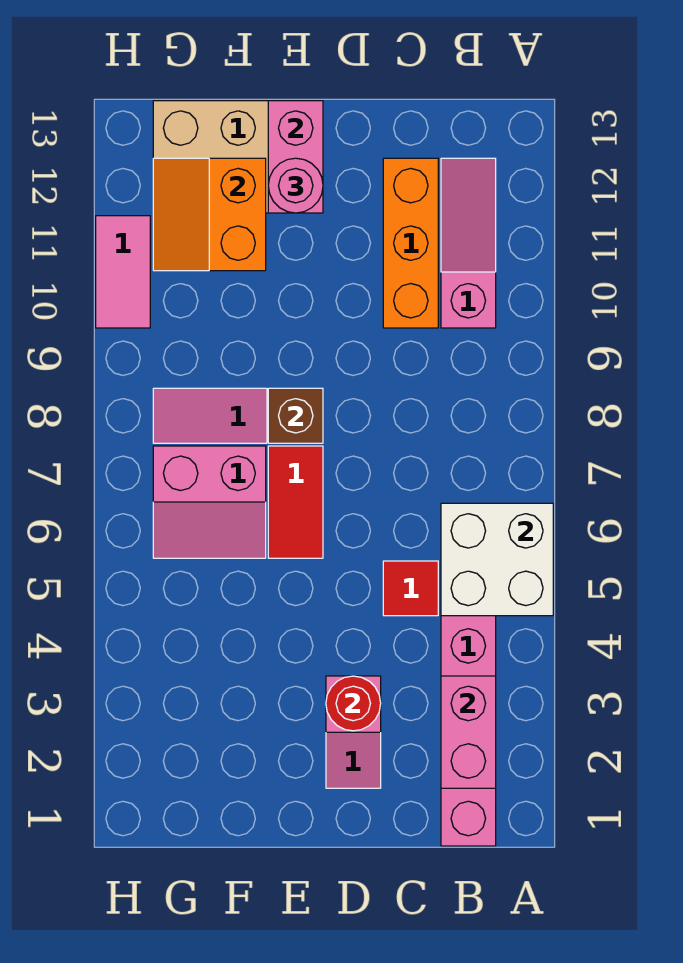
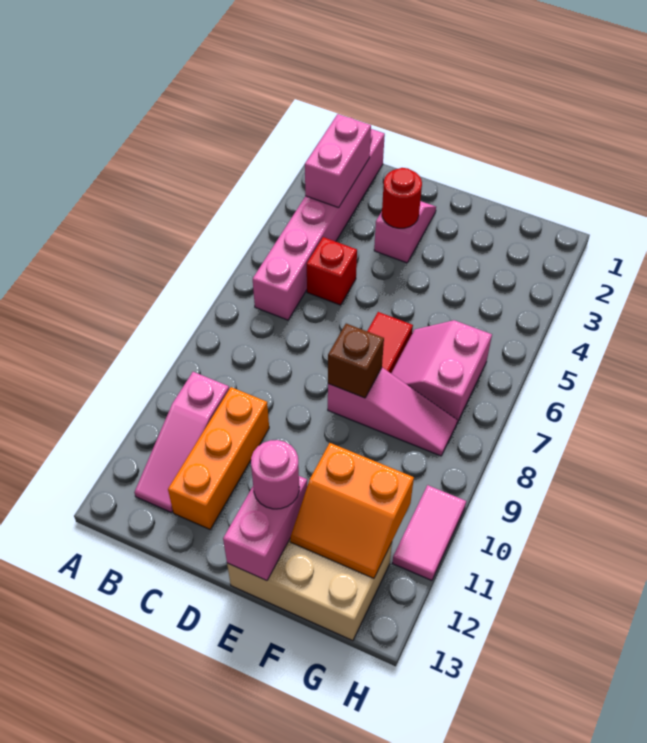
white 2x2 brick [441,503,553,616] -> none
red 1x1 tile [383,561,438,616] -> red 1x1 brick [307,237,357,305]
pink 2x2 slope [153,446,266,558] -> pink 2x2 slope turned to [391,320,492,422]
orange 2x2 slope [153,158,266,271] -> orange 2x2 slope turned to [290,443,414,578]

